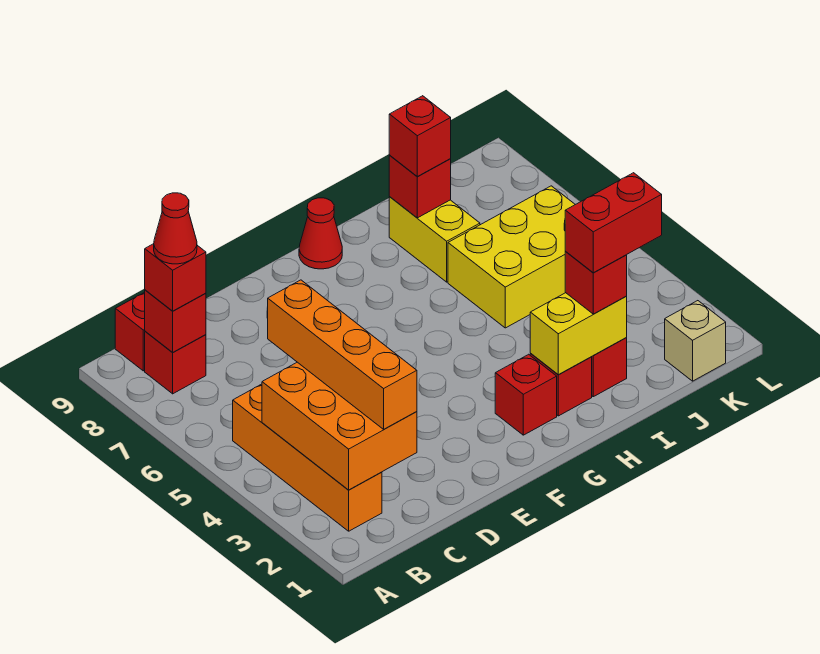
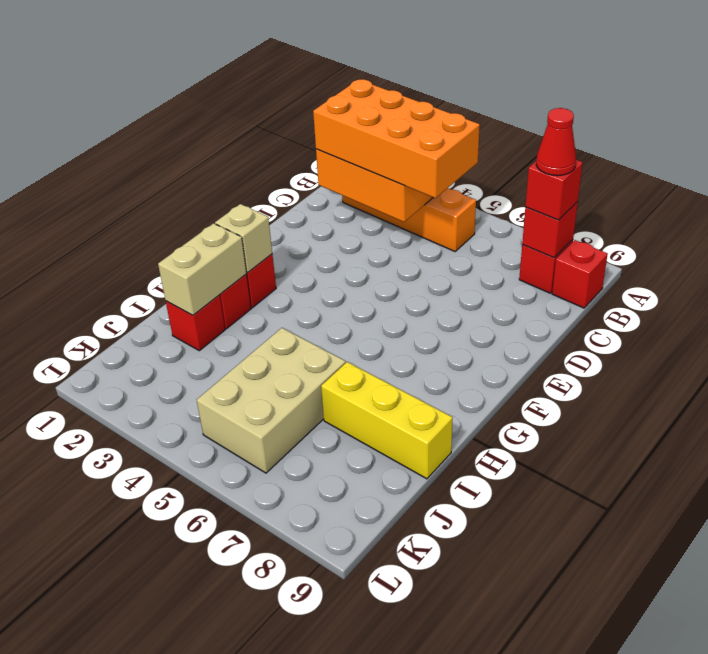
orange 1x4 brick [268,280,417,429] -> orange 2x4 brick [313,79,480,198]
red 1x1 cone [299,198,342,269] -> none
yellow 1x2 brick [530,293,627,375] -> tan 1x2 brick [158,223,246,315]
red 1x1 brick [565,251,627,314] -> none
red 1x2 brick [565,173,662,273] -> none
yellow 2x3 brick [448,186,575,328] -> tan 2x3 brick [197,328,346,473]
yellow 1x2 brick [389,197,480,282] -> yellow 1x3 brick [321,362,453,479]
red 1x1 brick [389,156,451,218] -> none
red 1x1 brick [389,96,451,176] -> none
tan 1x1 brick [665,301,726,381] -> tan 1x1 brick moved to [215,204,272,273]

